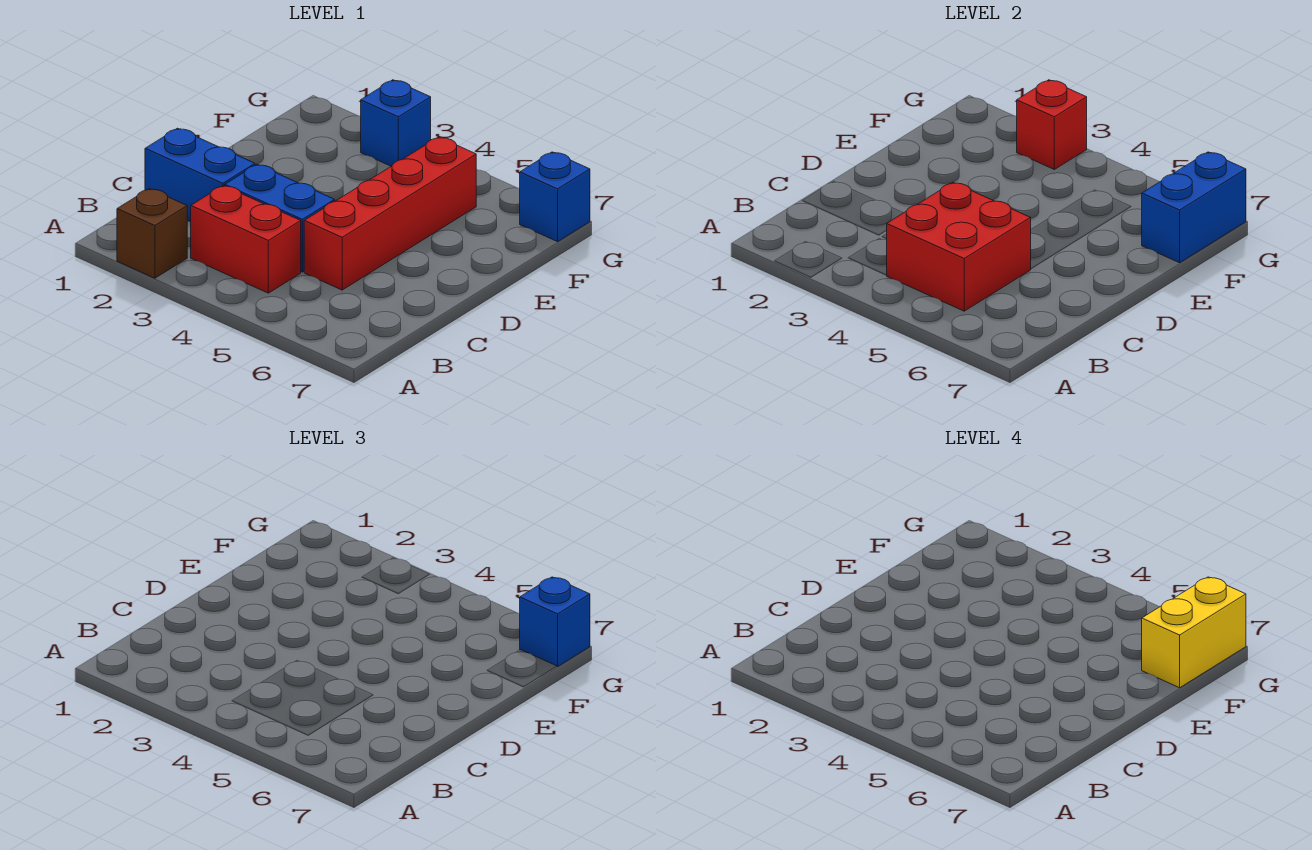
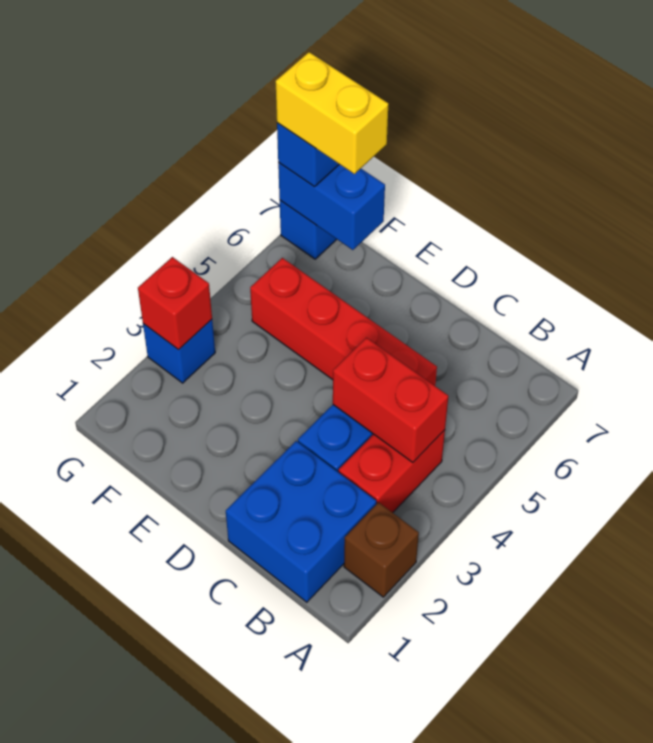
red 2x2 brick [887,182,1031,311] -> red 1x2 brick [333,338,448,463]
blue 1x2 brick [145,128,255,222] -> blue 2x2 brick [226,441,376,602]

